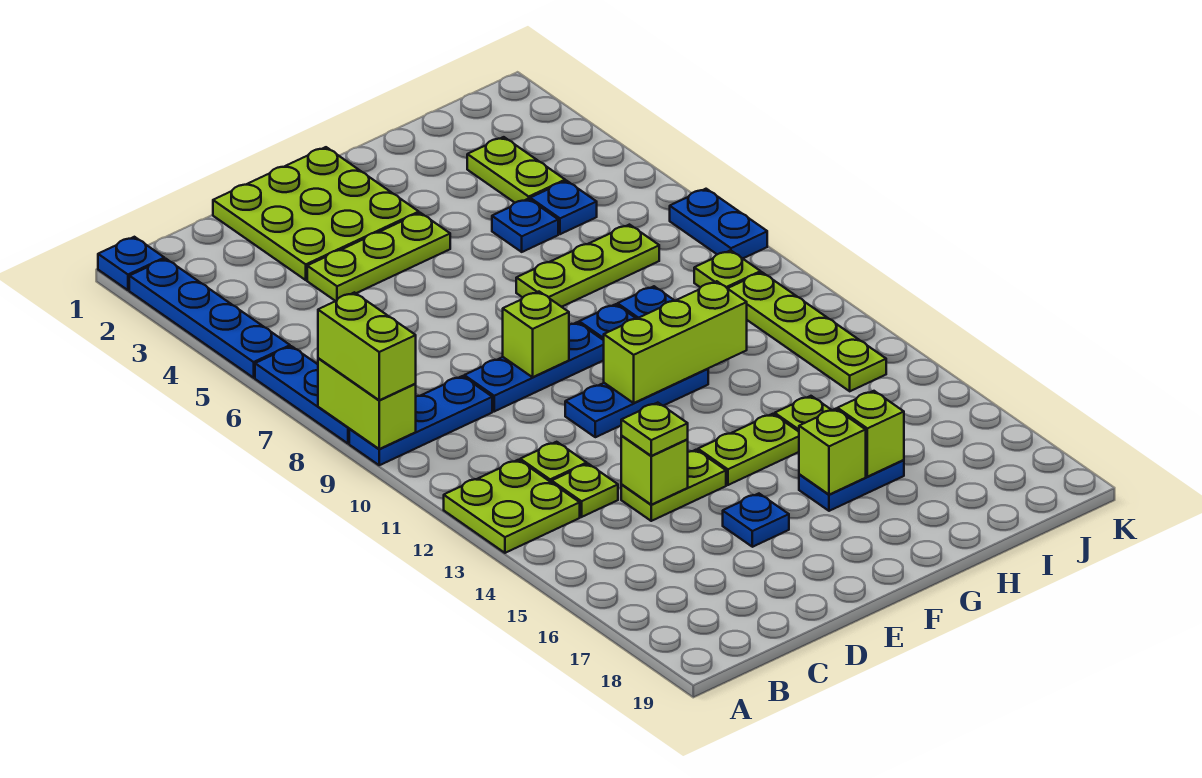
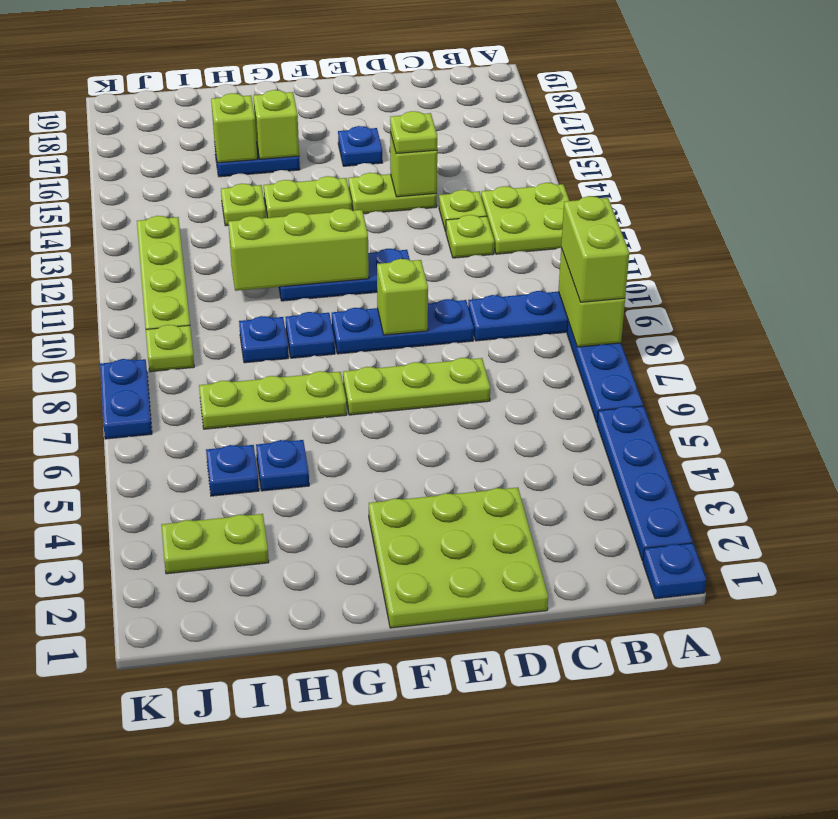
lime 1x3 plate [307,213,450,301] -> lime 1x3 plate moved to [343,358,490,415]
lime 1x2 plate [467,137,565,203] -> lime 1x2 plate turned to [161,514,269,574]

